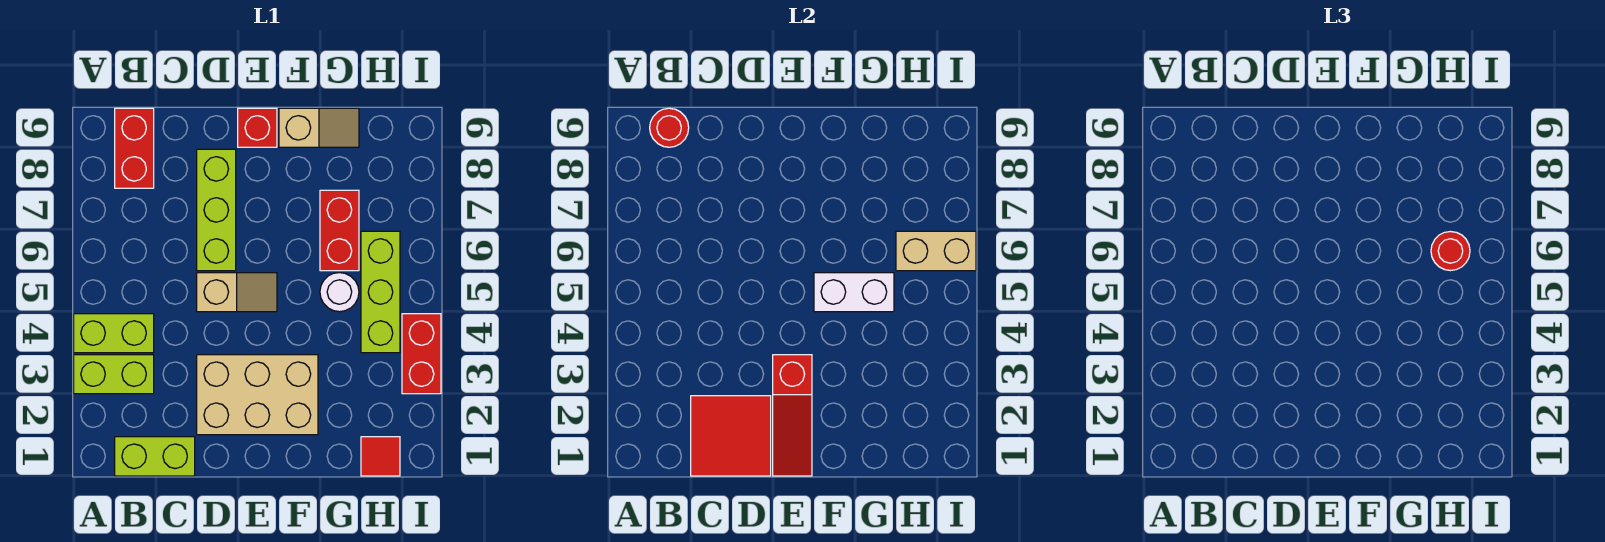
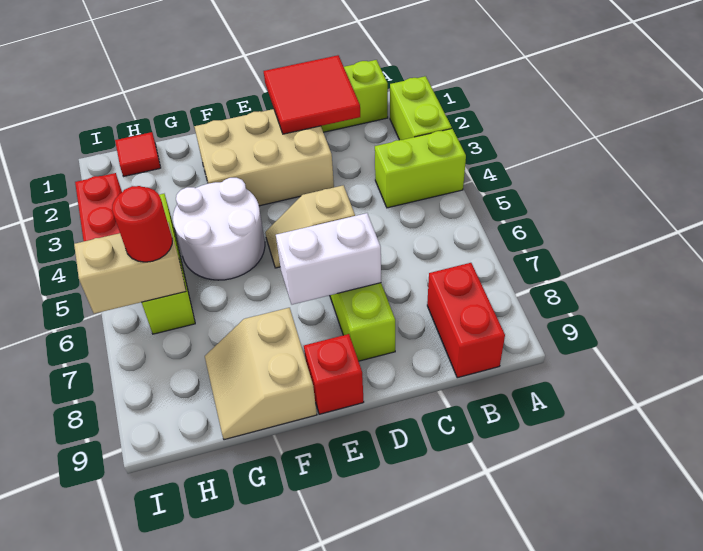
lime 1x2 brick [74,355,154,394] -> lime 1x2 brick turned to [390,76,452,140]
red 1x1 round brick [650,108,689,147] -> none
red 1x3 slope [773,355,812,476] -> none
white 1x2 brick [814,273,894,312] -> white 1x2 brick moved to [276,213,381,305]
tan 1x2 slope [279,108,359,147] -> tan 2x2 slope [205,308,317,440]
white 1x1 round brick [320,273,359,312] -> white 2x2 round brick [173,178,265,280]
red 1x2 brick [320,190,359,271] -> none

